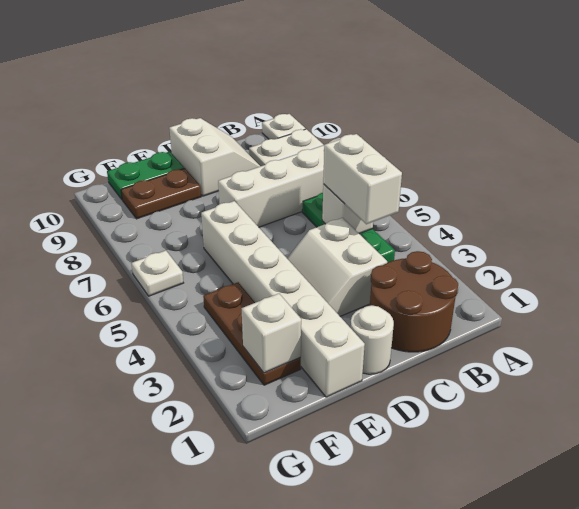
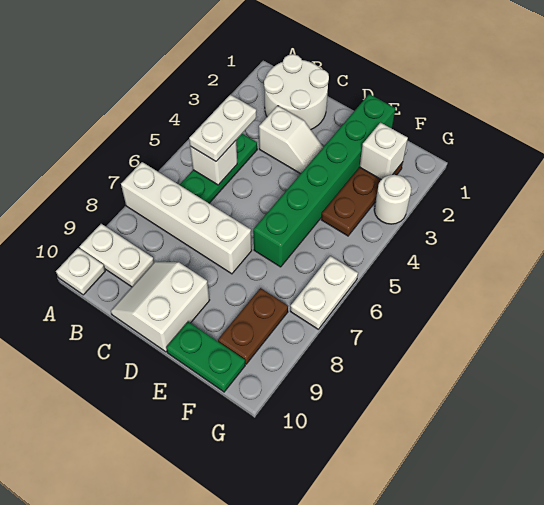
brown 2x2 round brick [370,251,458,352] -> white 2x2 round brick [264,54,329,129]
white 1x2 brick [323,134,402,224] -> white 1x2 plate [189,95,257,161]
white 2x2 slope [287,218,387,316] -> white 1x2 slope [259,106,323,174]
white 1x1 round brick [350,305,394,374] -> white 1x1 round brick moved to [374,175,411,224]
white 1x6 brick [201,201,365,397] -> green 1x6 brick [253,94,395,267]
brown 1x2 plate [121,169,201,219] -> brown 1x2 plate turned to [218,288,288,364]
white 1x1 plate [131,250,183,296] -> white 1x2 plate [290,256,358,329]

